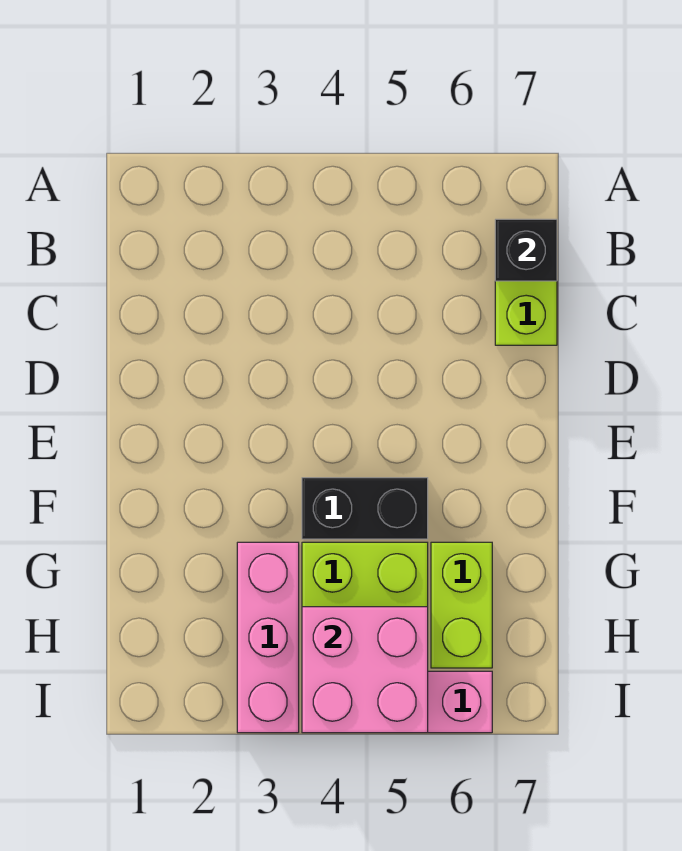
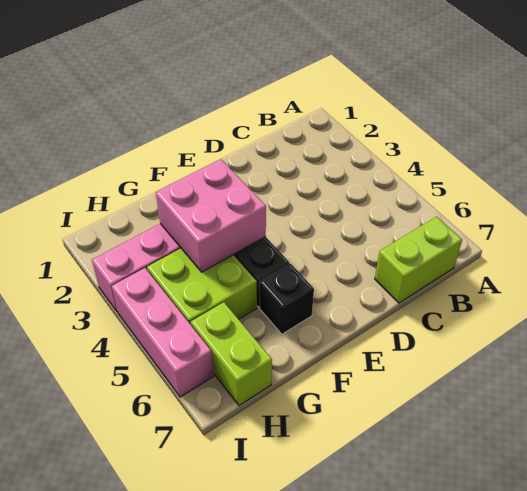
black 1x1 brick [495,219,557,281] -> black 1x1 brick moved to [259,264,314,334]
lime 1x2 brick [431,542,492,668] -> lime 1x2 brick turned to [191,302,272,405]
pink 2x2 brick [302,607,428,733] -> pink 2x2 brick moved to [156,159,266,272]

